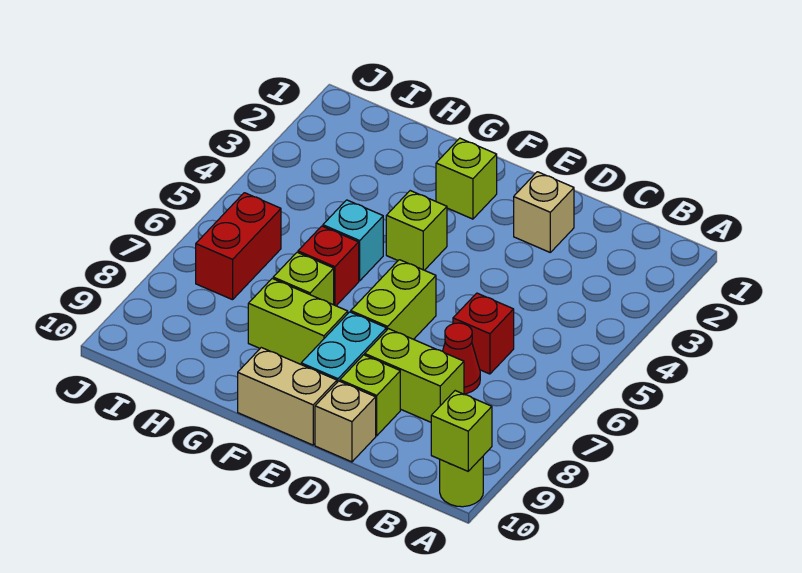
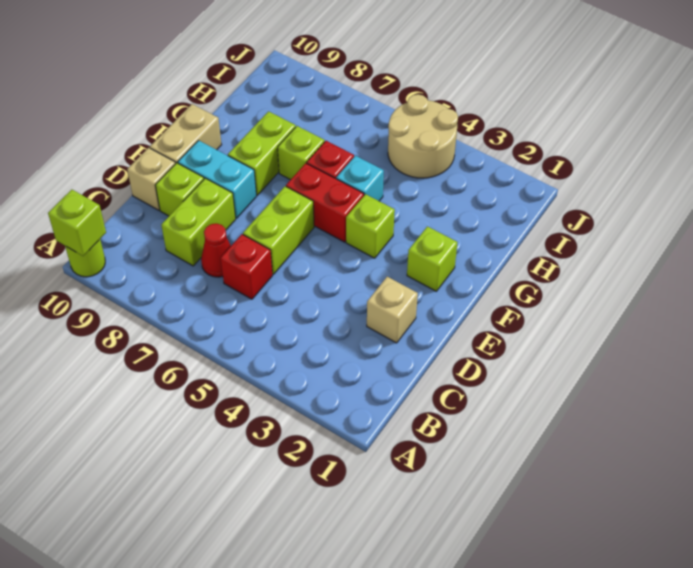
lime 1x2 brick [351,260,436,339] -> lime 1x2 brick turned to [243,186,314,274]
none -> tan 2x2 round brick [388,94,458,178]
red 1x2 brick [196,193,281,300] -> red 1x2 brick moved to [286,163,364,242]

